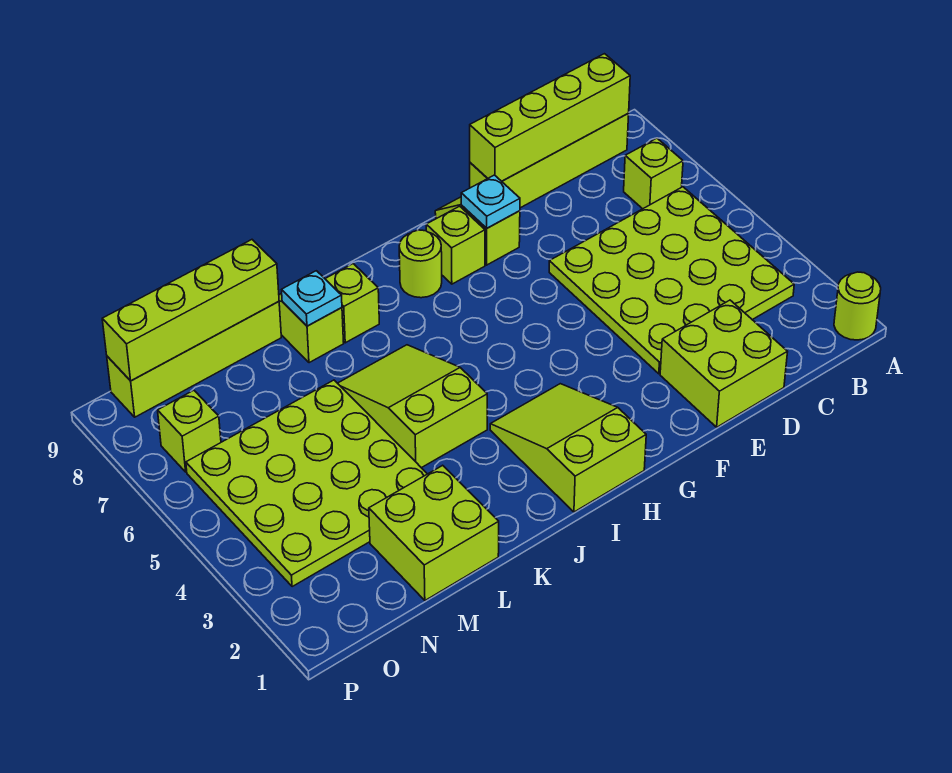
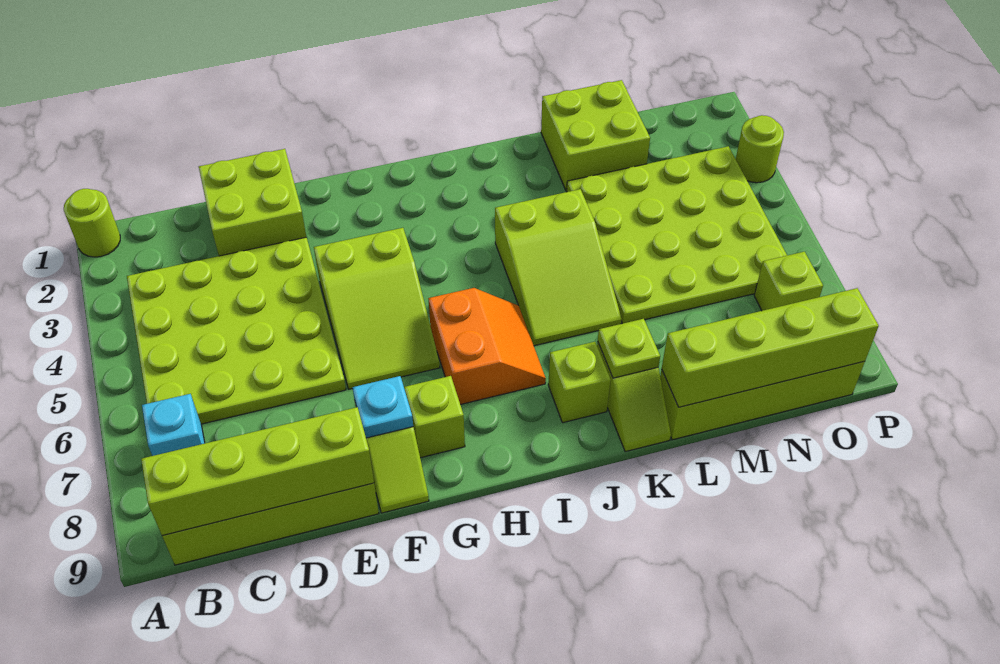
lime 1x1 brick [624,138,683,209] -> cyan 1x1 brick [142,394,205,456]
lime 2x3 slope [490,384,646,512] -> lime 2x3 slope moved to [314,228,440,389]
none -> orange 2x2 slope [428,288,546,405]
lime 1x1 round brick [399,230,442,298] -> lime 1x1 round brick moved to [736,115,784,183]
cyan 1x1 plate [282,271,342,326] -> lime 1x1 plate [598,319,660,378]

